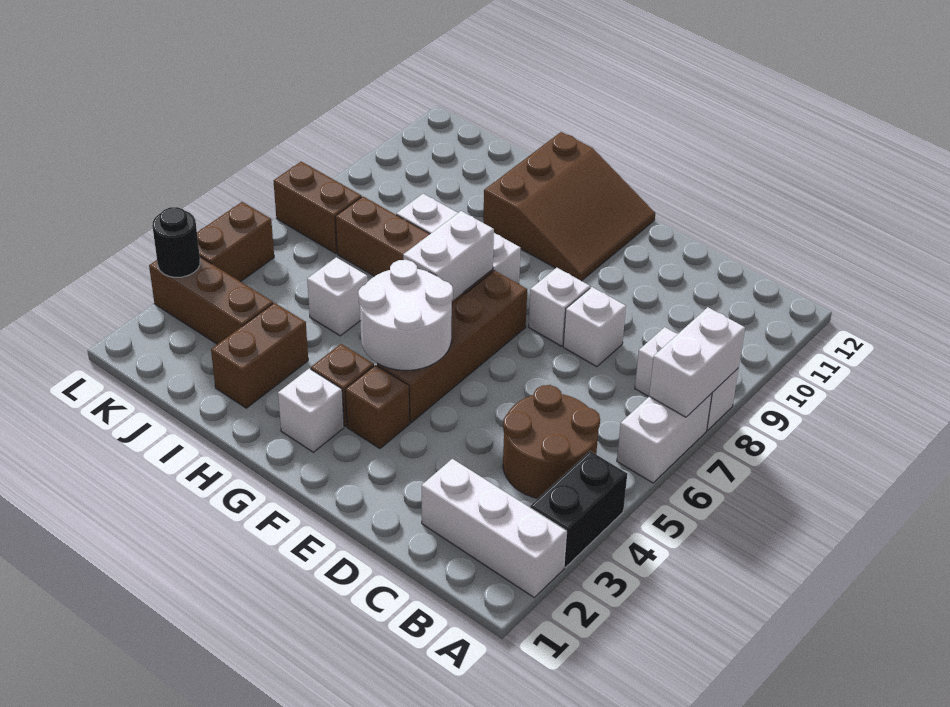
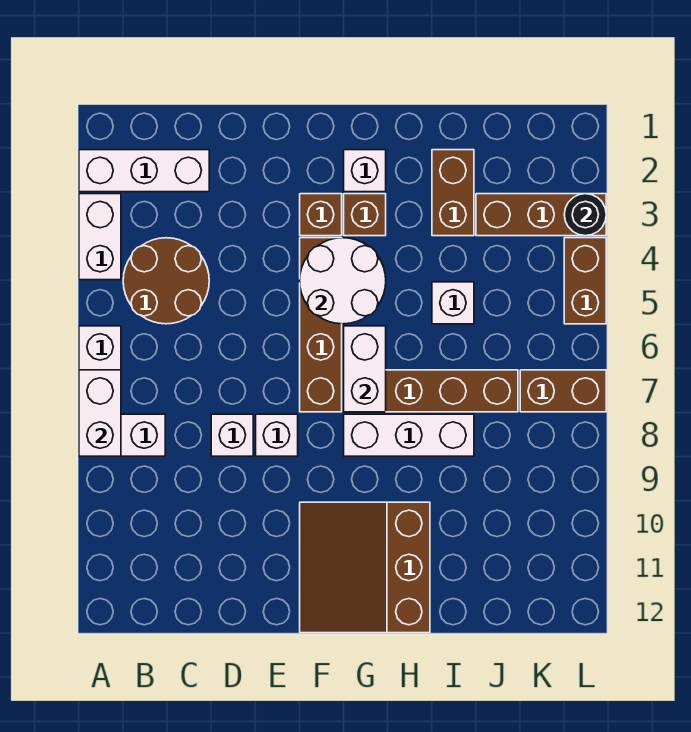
black 1x2 brick [530,451,627,567] -> white 1x2 brick [79,194,121,280]

